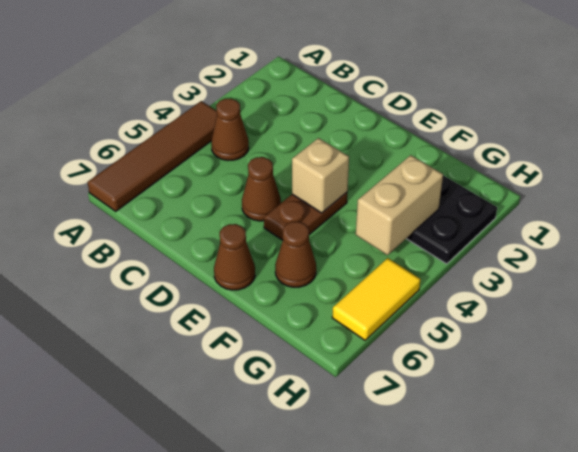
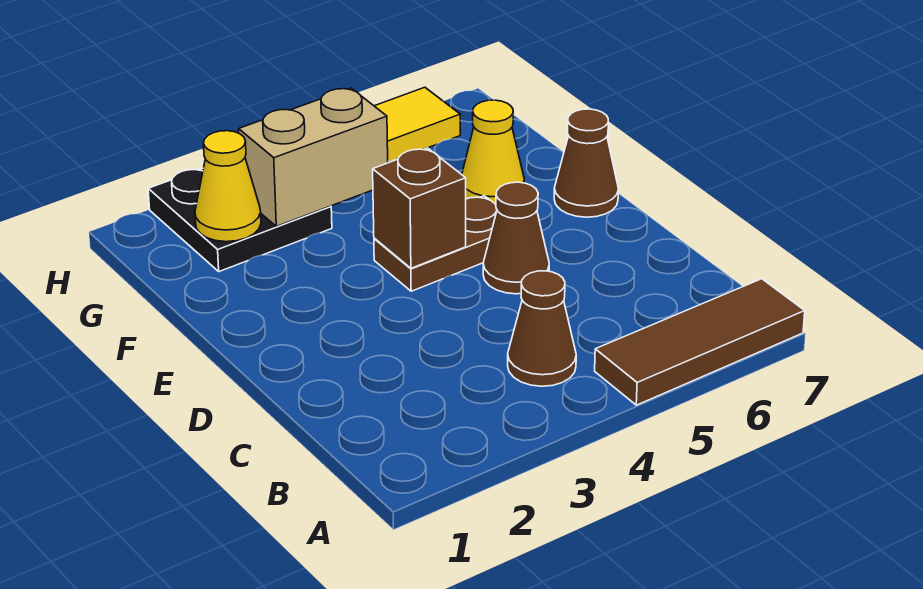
brown 1x4 tile [88,101,217,211] -> brown 1x3 tile [595,279,805,405]
tan 1x1 brick [292,138,349,213] -> brown 1x1 brick [373,148,466,268]
brown 1x1 cone [275,221,316,287] -> yellow 1x1 cone [462,100,524,205]
none -> yellow 1x1 cone [195,131,261,242]

